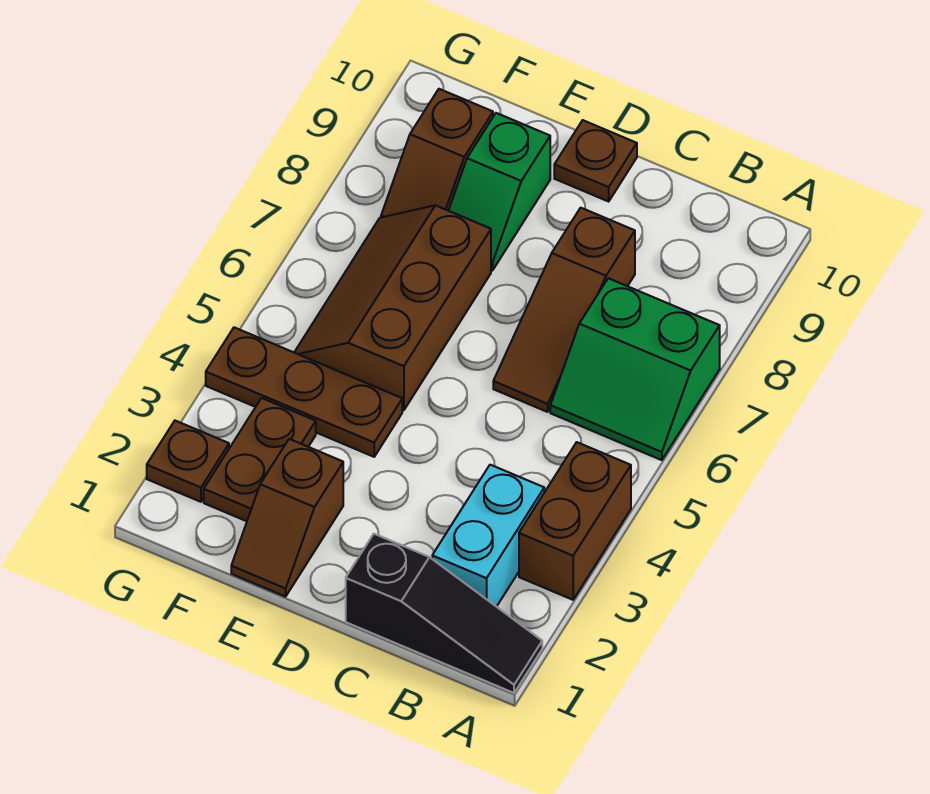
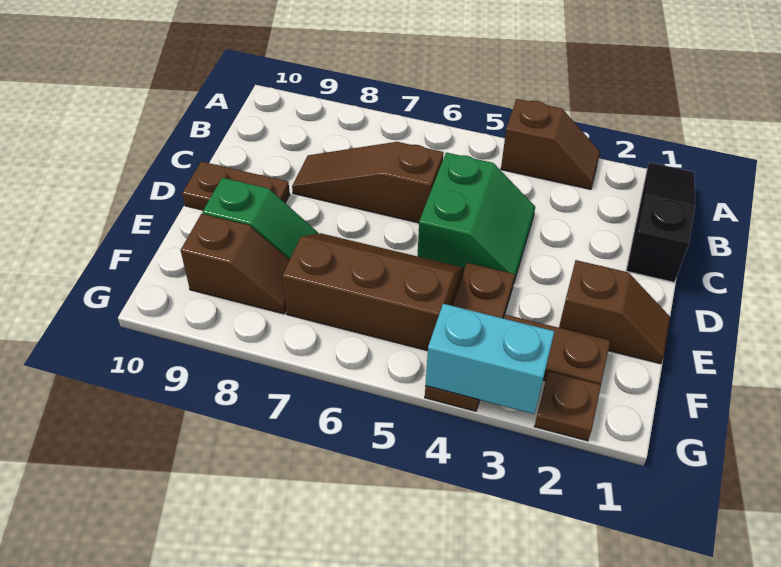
brown 1x2 brick [519,442,631,600] -> brown 1x2 slope [501,99,600,189]
green 2x2 slope [550,278,720,460] -> green 2x2 slope moved to [418,153,535,284]
cyan 1x2 brick [432,465,544,607] -> cyan 1x2 brick moved to [425,304,555,414]
brown 1x3 slope [493,208,635,412] -> brown 1x3 slope turned to [292,142,444,223]
brown 1x1 plate [554,120,637,201] -> brown 1x2 plate [182,161,290,210]
brown 2x3 slope [294,205,491,410] -> brown 2x3 slope turned to [282,233,464,351]

